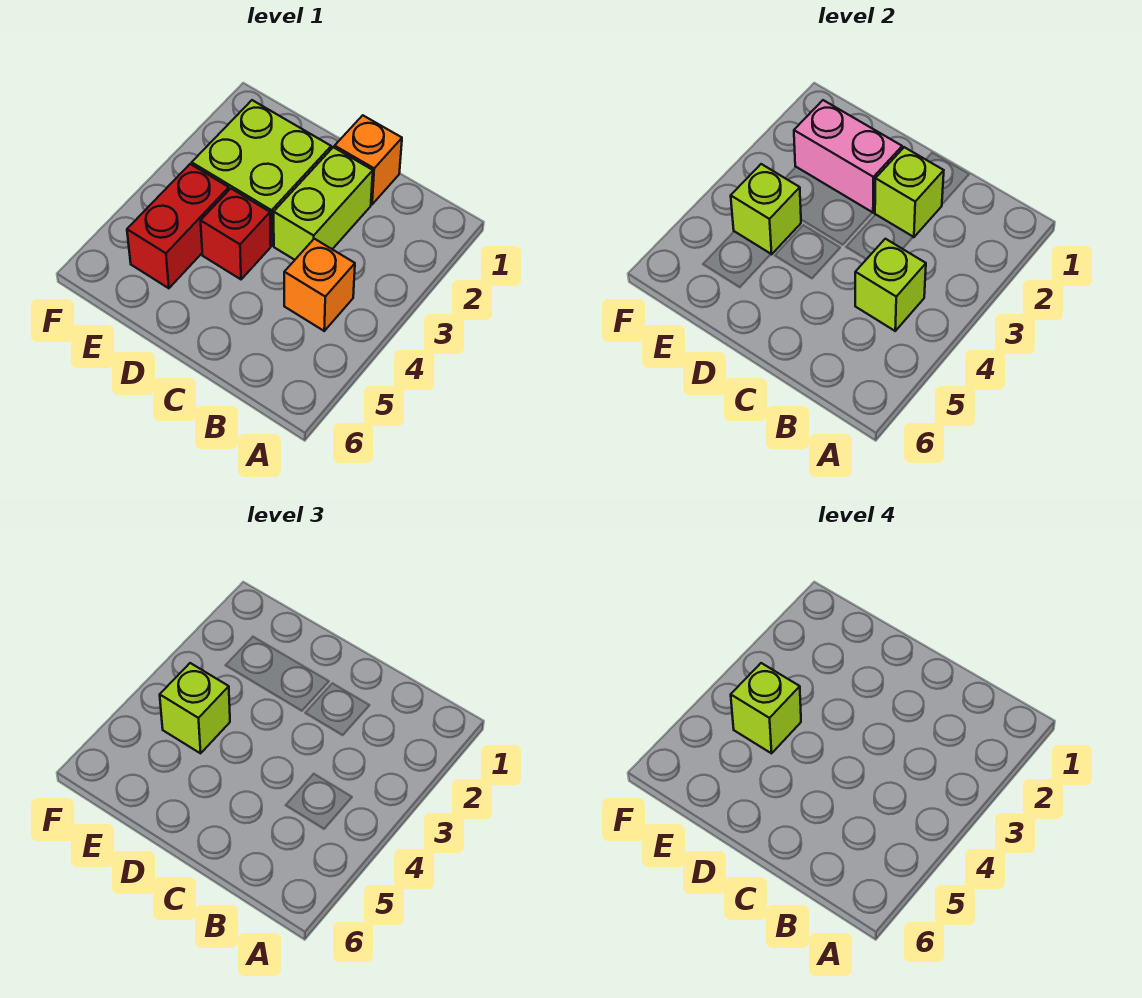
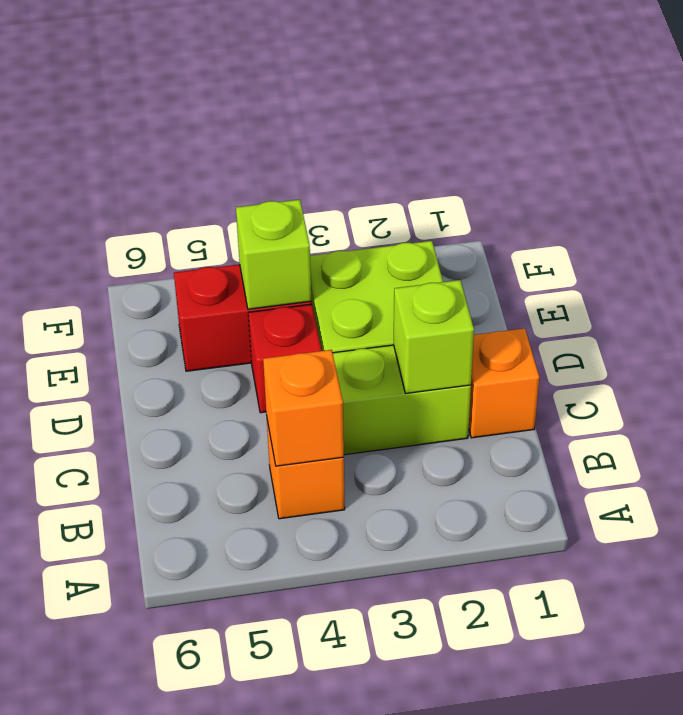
lime 1x1 brick [855,239,926,331] -> orange 1x1 brick [263,350,344,466]
pink 1x2 brick [794,100,902,213] -> none
lime 1x1 brick [160,663,230,753] -> none
lime 1x1 brick [731,663,801,753] -> none

